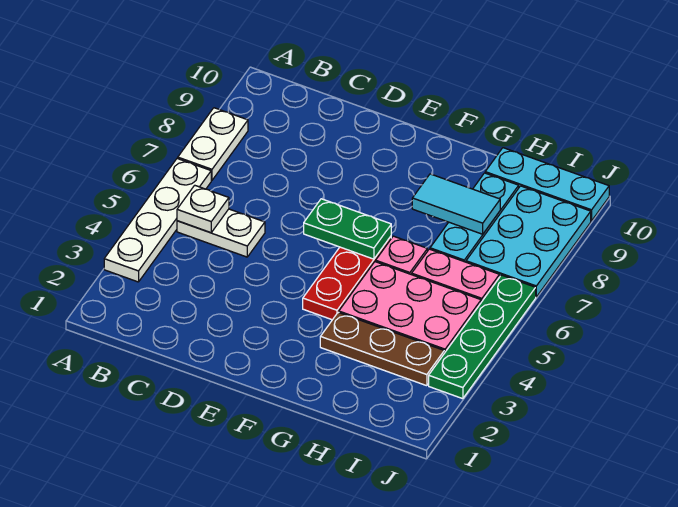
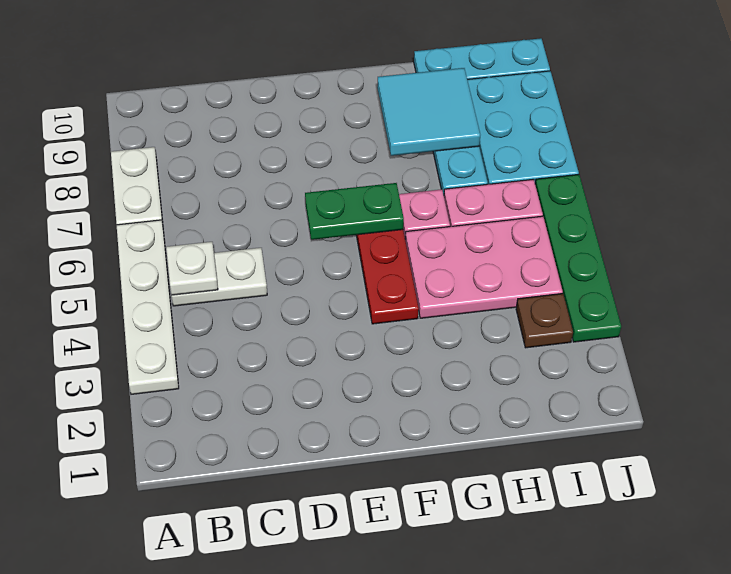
brown 1x3 plate [320,312,444,386] -> brown 1x1 plate [516,294,573,348]
cyan 1x2 tile [412,174,500,234] -> cyan 2x2 tile [377,68,480,156]

